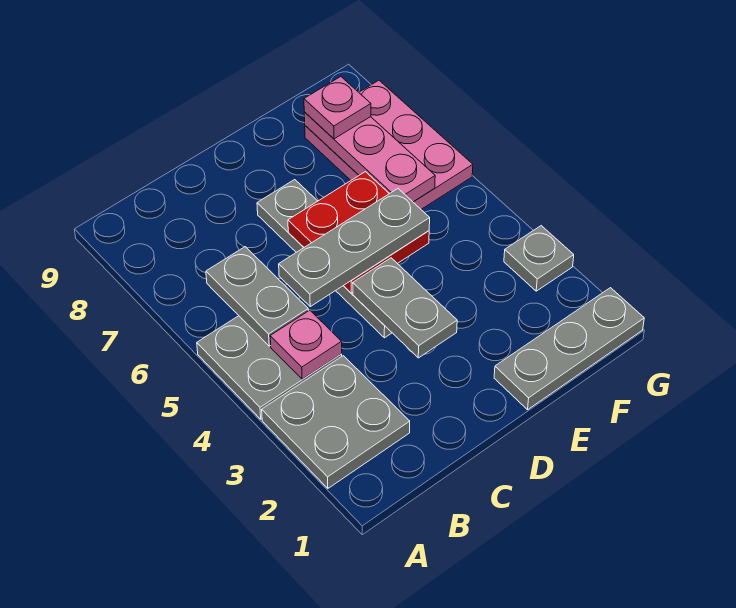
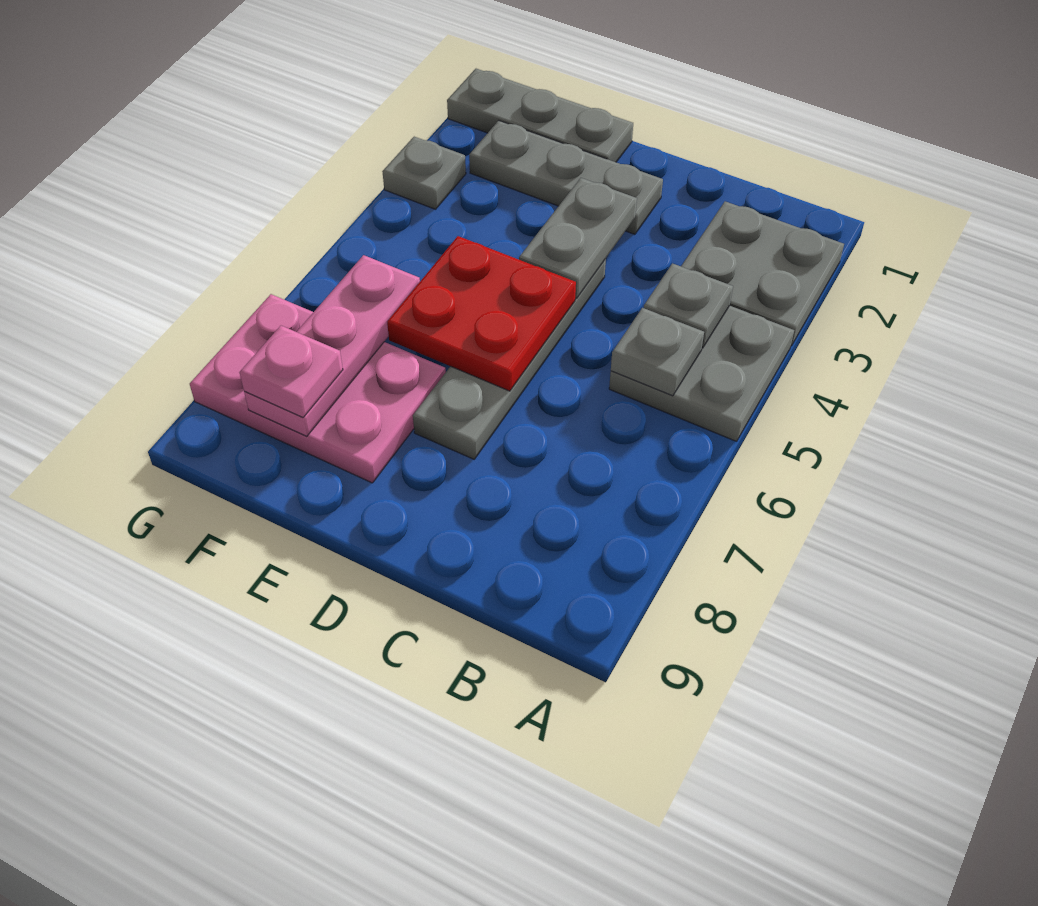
pink 1x1 plate [270,310,342,379] -> grey 1x1 plate [644,263,733,348]
grey 1x2 plate [206,247,308,346] -> grey 1x1 plate [611,308,704,396]
grey 1x3 plate [279,189,430,307] -> grey 1x3 plate moved to [469,121,663,234]
pink 2x3 plate [305,80,473,209] -> pink 2x3 plate turned to [190,294,446,483]

